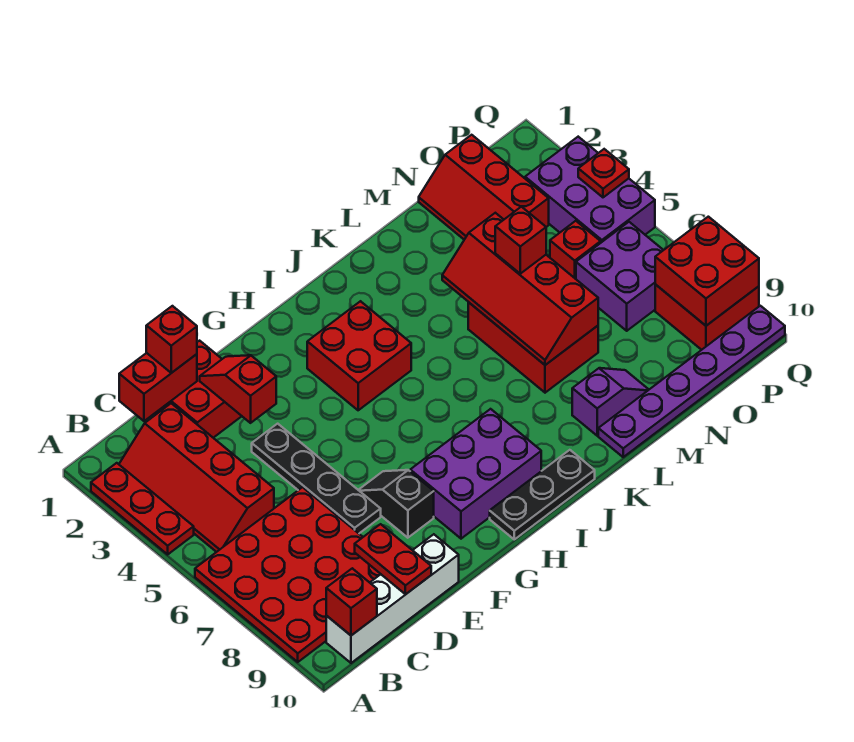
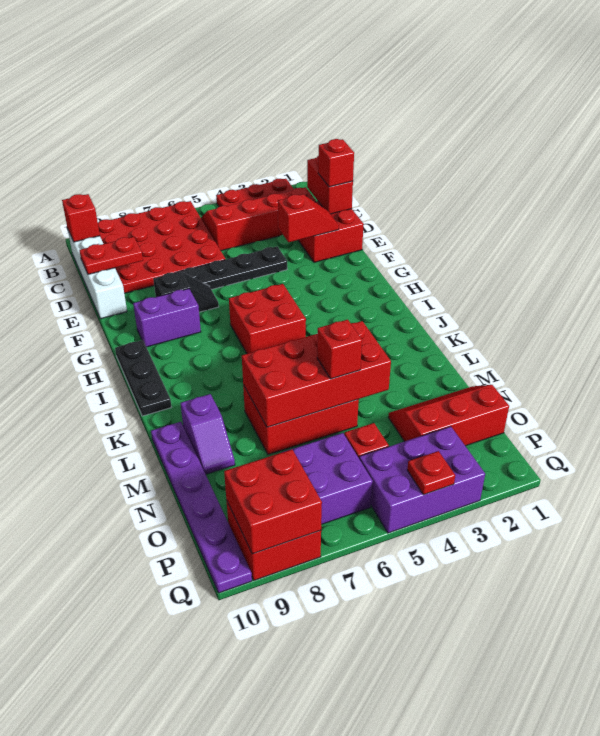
purple 2x3 brick [410,409,541,539] -> purple 1x2 brick [133,289,201,347]
red 2x2 brick [307,301,411,410] -> red 2x2 brick moved to [229,284,306,354]
red 2x4 slope [442,213,598,365] -> red 2x4 brick [242,321,391,427]

